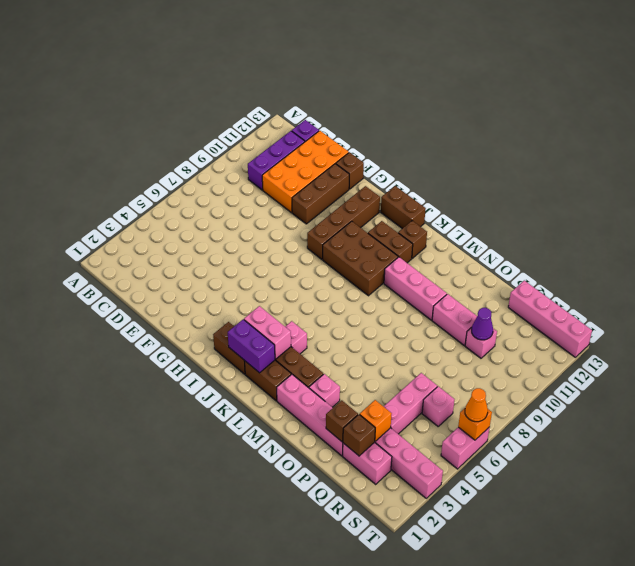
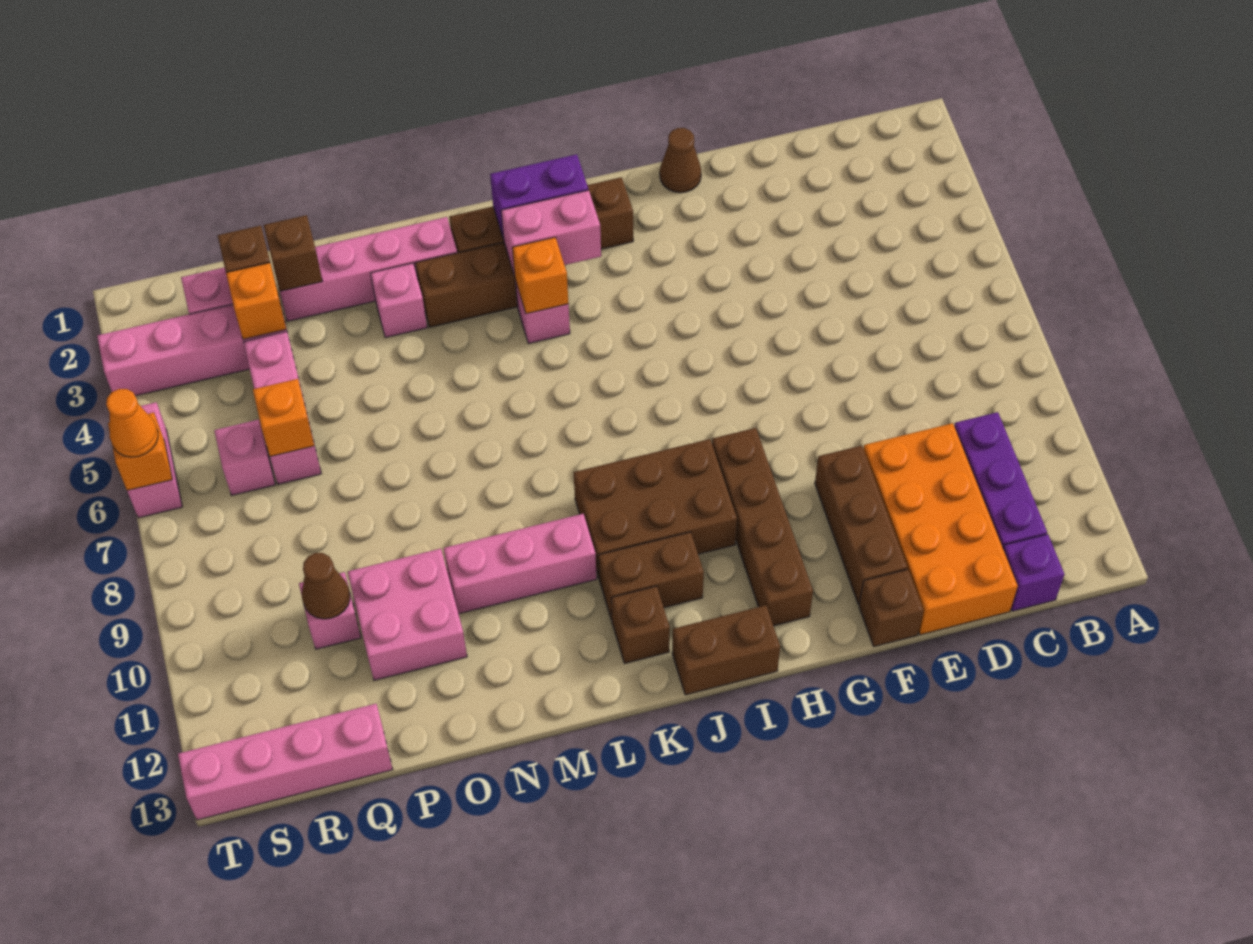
none -> brown 1x1 cone [660,128,701,193]
none -> orange 1x1 brick [512,237,569,314]
pink 1x2 brick [432,294,477,345] -> pink 2x2 brick [348,549,467,680]
none -> orange 1x1 brick [253,379,315,457]
purple 1x1 cone [472,308,493,340] -> brown 1x1 cone [302,553,350,619]

